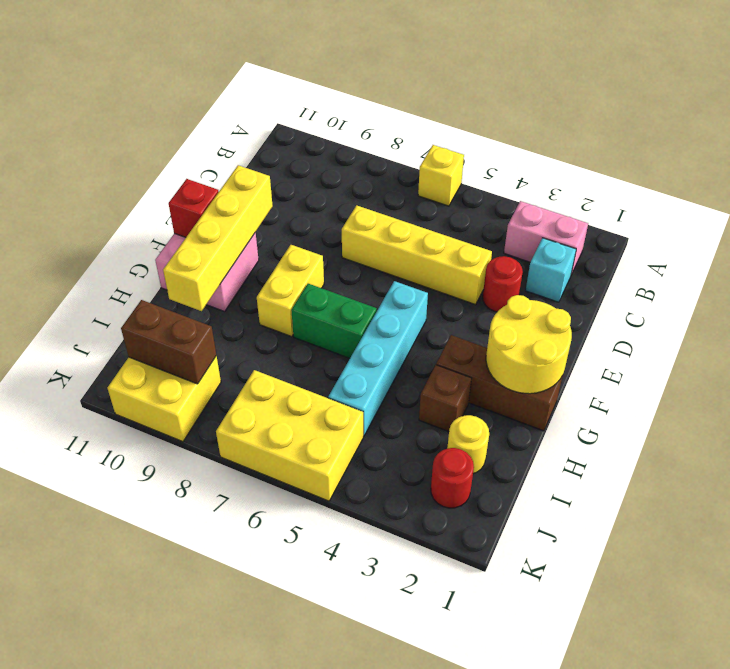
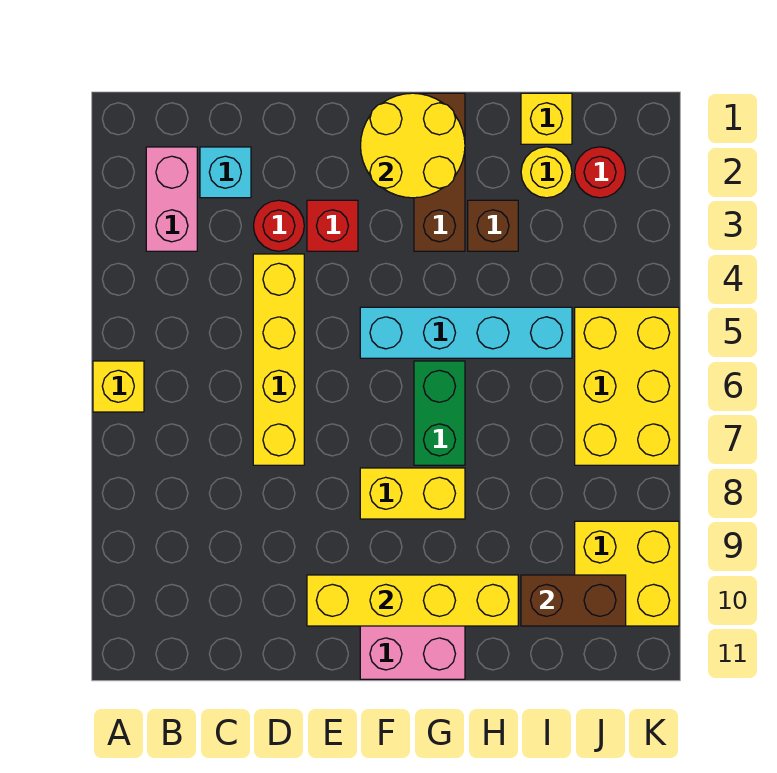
red 1x1 brick [169,179,219,237] -> red 1x1 brick moved to [307,200,358,251]
none -> yellow 1x1 brick [521,93,572,144]
brown 1x2 brick [121,300,216,384] -> brown 1x2 brick turned to [521,575,626,626]

